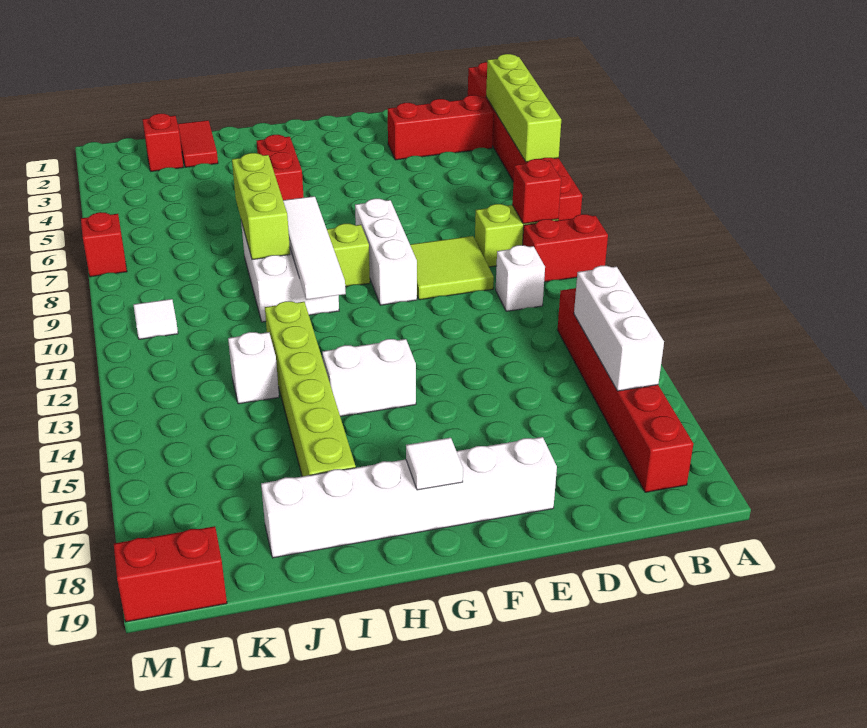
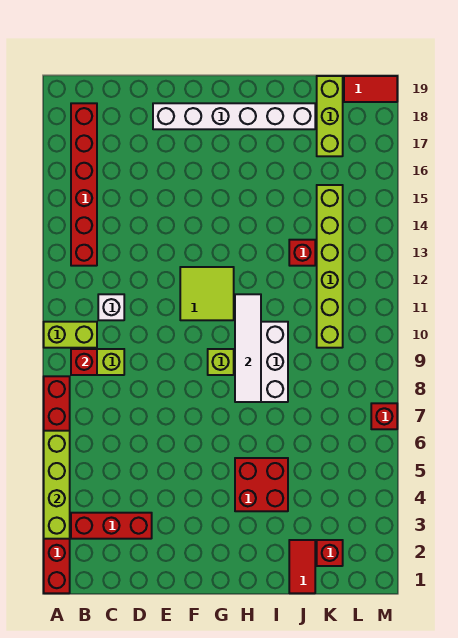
red 1x2 brick [523,214,608,282] -> lime 1x2 brick [44,322,97,348]
white 1x3 brick [574,266,664,391] -> none
lime 2x2 tile [410,236,494,300] -> lime 2x2 tile moved to [180,267,234,320]
white 1x3 brick [355,199,417,305] -> none
white 1x2 brick [322,339,416,416] -> none
white 1x1 tile [406,438,463,490] -> none
red 1x2 brick [257,135,304,200] -> red 2x2 brick [235,458,288,511]
lime 1x3 brick [232,153,290,260] -> lime 1x3 brick moved to [317,76,343,156]
lime 1x6 brick [265,301,356,476] -> lime 1x6 brick moved to [317,185,343,348]
white 1x1 brick [228,332,279,404] -> red 1x1 brick [289,240,315,266]
white 1x1 tile [134,299,178,339] -> none
red 1x2 brick [114,526,227,622] -> red 1x2 tile [344,76,397,102]

